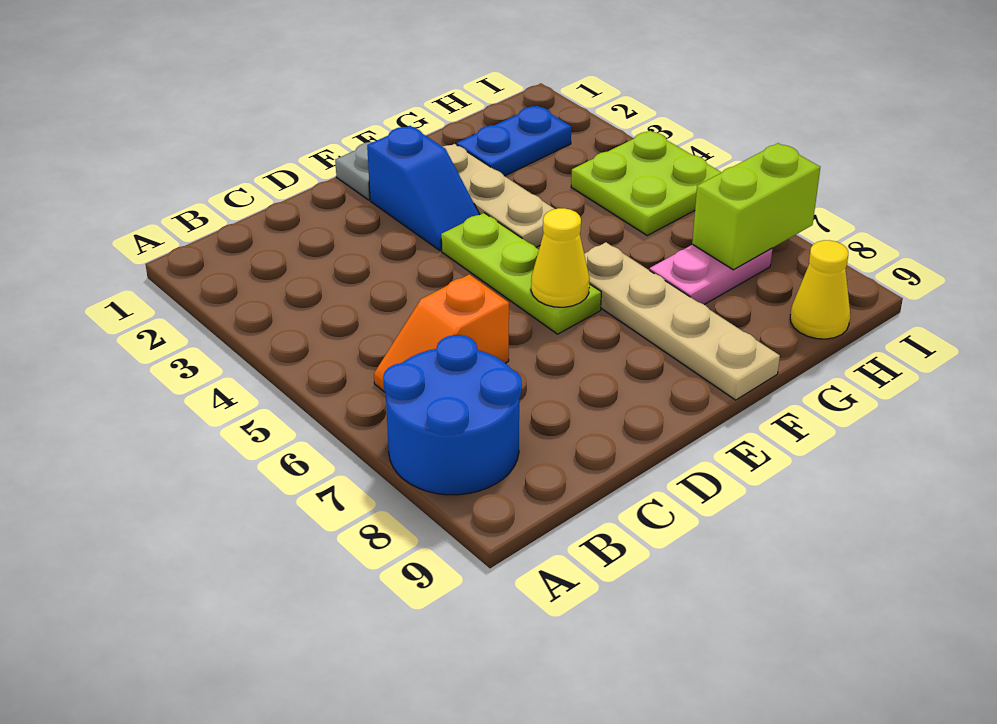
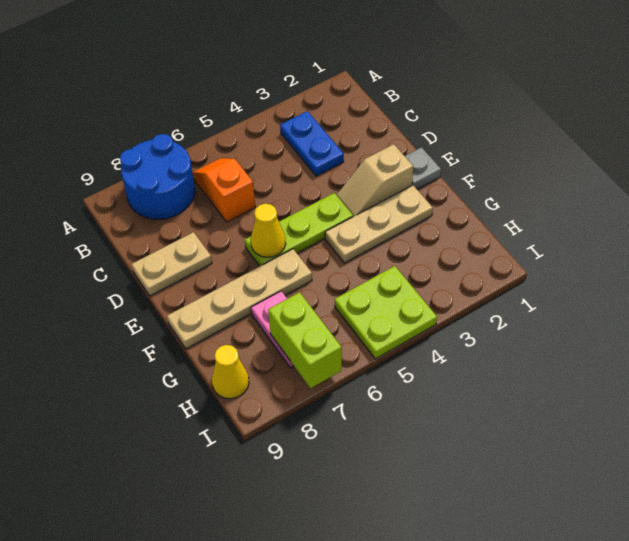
none -> tan 1x2 plate [132,232,212,296]
blue 1x2 slope [367,126,480,251] -> tan 1x2 slope [337,144,413,217]
blue 1x2 plate [457,106,571,176] -> blue 1x2 plate moved to [280,111,344,176]

